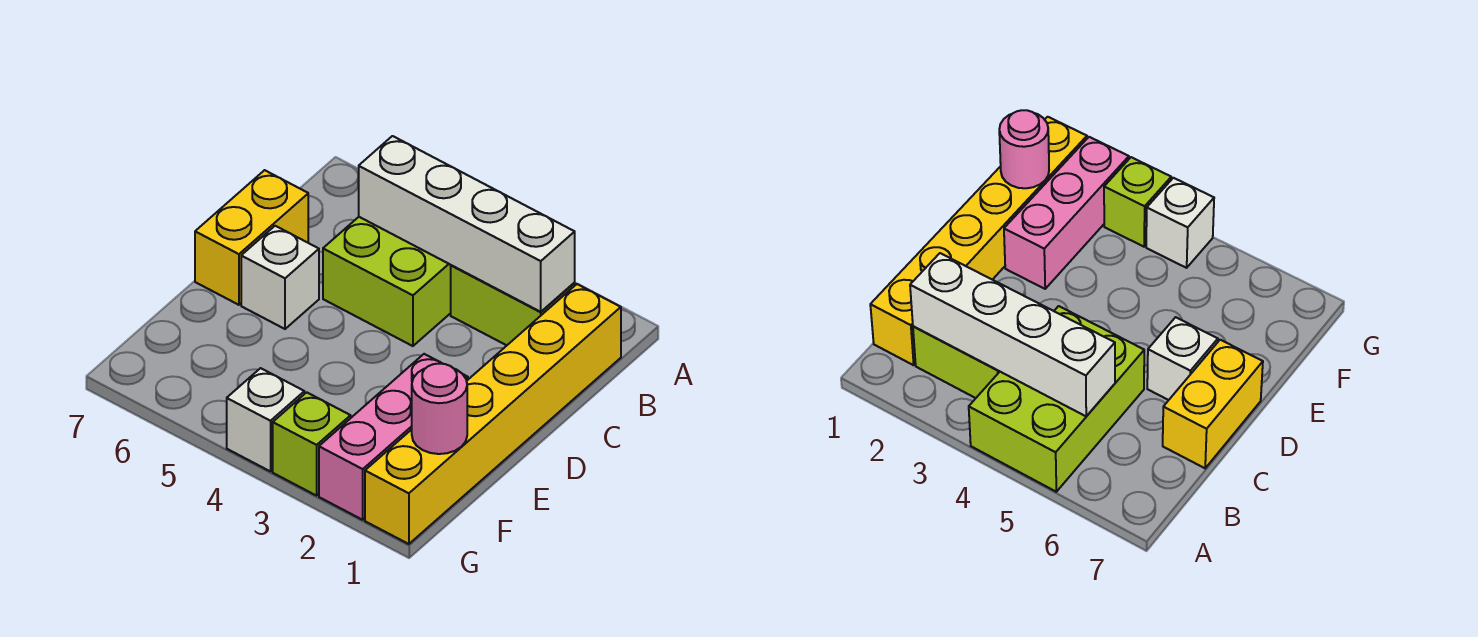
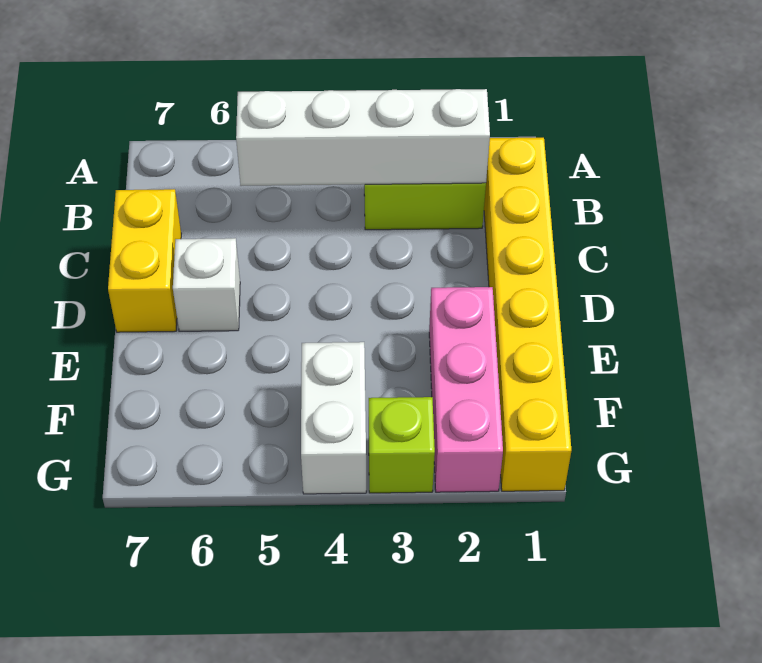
lime 2x3 brick [323,217,451,346] -> none
pink 1x1 round brick [412,364,467,454] -> none
white 1x1 brick [227,368,304,471] -> white 1x2 brick [301,342,366,494]

